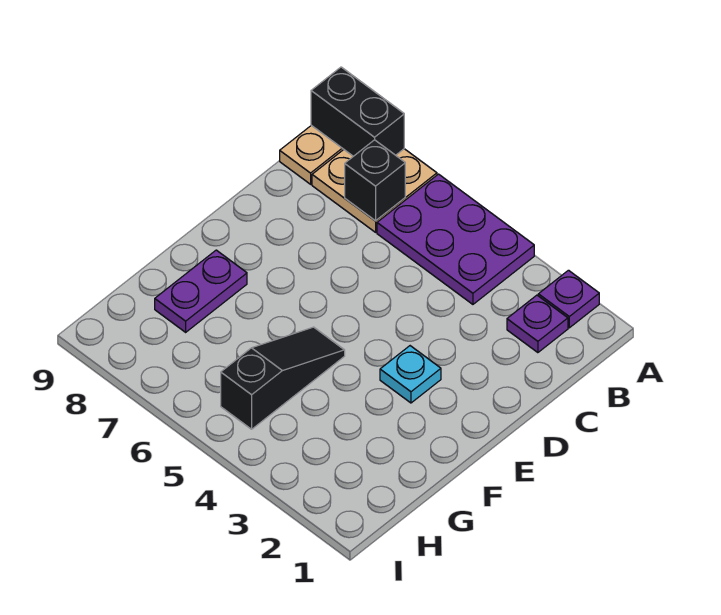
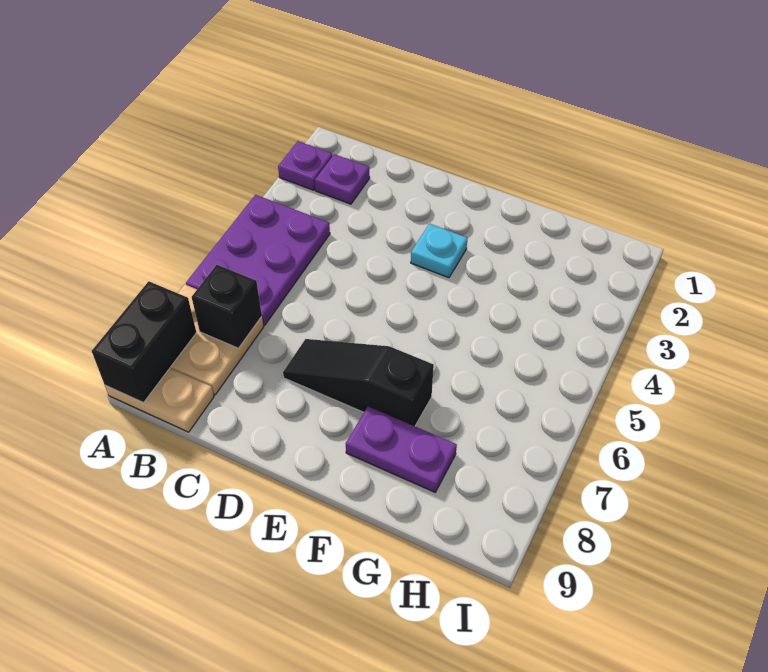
black 1x3 slope [221,327,345,429] -> black 1x3 slope moved to [283,339,434,426]

